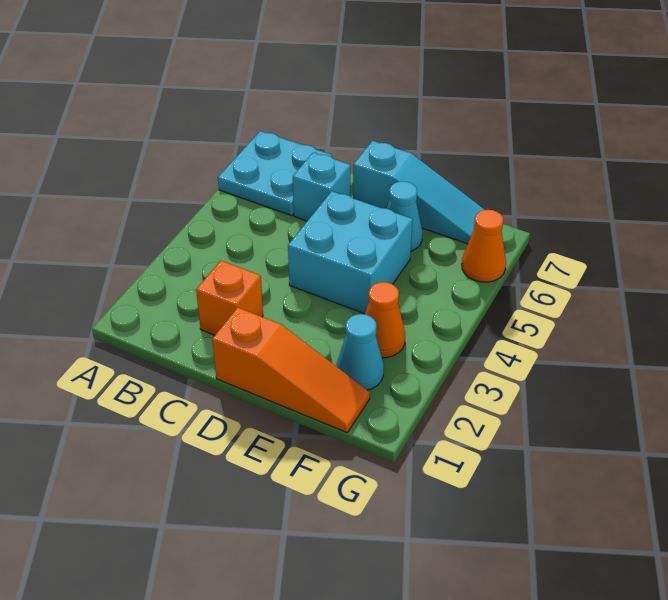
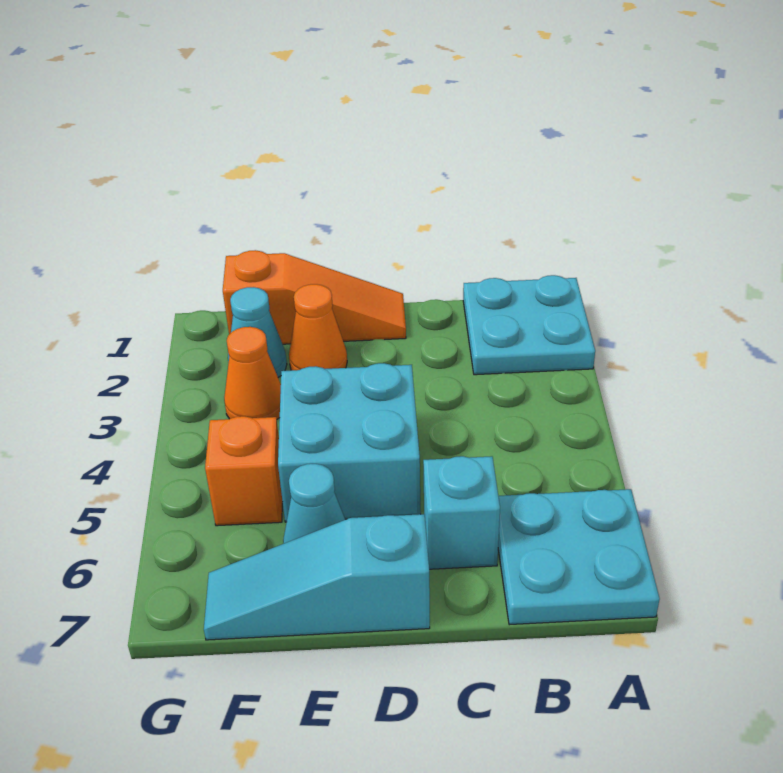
none -> cyan 2x2 plate [463,275,595,375]
orange 1x1 brick [196,261,263,335] -> orange 1x1 brick moved to [205,416,283,526]
orange 1x3 slope [212,308,370,432] -> orange 1x3 slope turned to [223,250,406,344]
orange 1x1 cone [462,210,506,282] -> orange 1x1 cone moved to [289,284,347,370]

